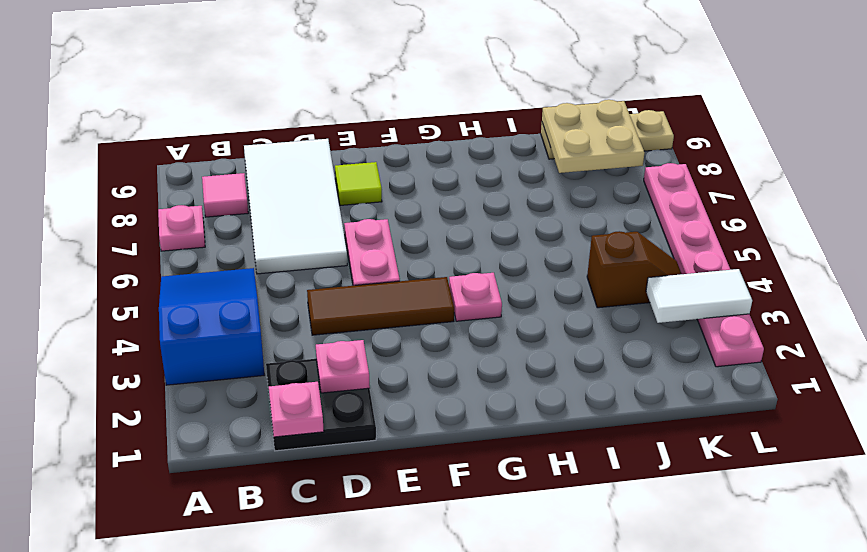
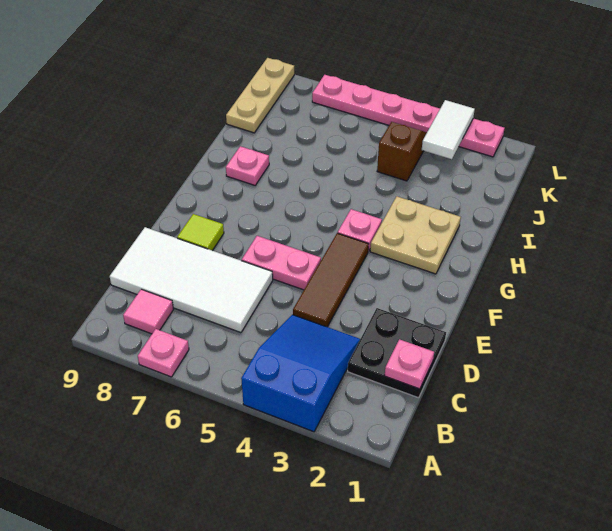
blue 2x3 slope [159,268,264,385] -> blue 2x3 slope turned to [241,315,360,432]
pink 1x1 plate [316,340,370,393] -> pink 1x1 plate moved to [226,146,269,185]
tan 2x2 plate [542,100,644,173] -> tan 2x2 plate moved to [370,196,461,274]

